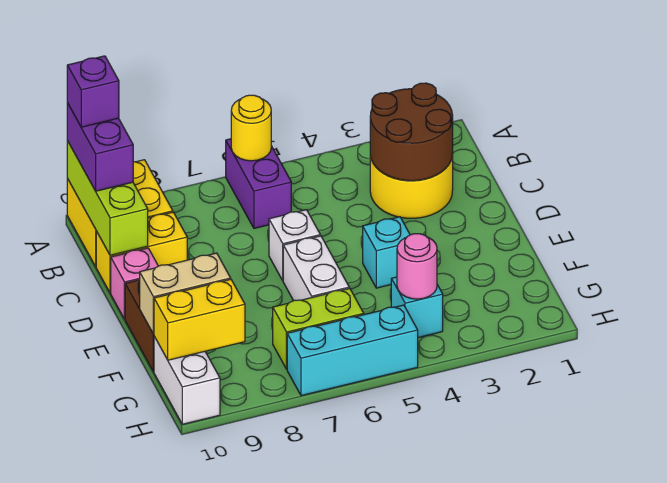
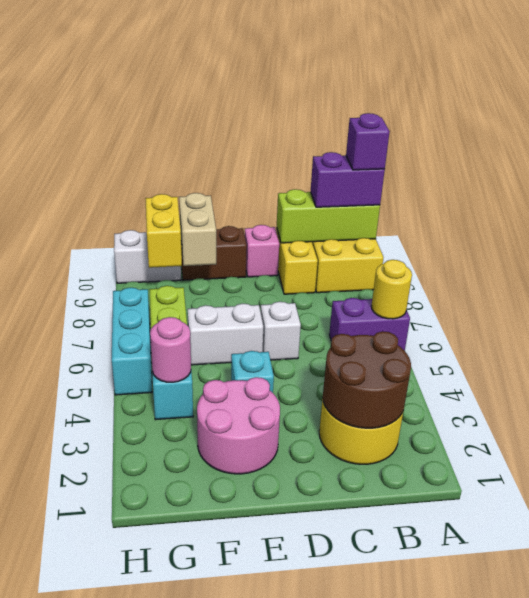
none -> pink 2x2 round brick [197,377,280,474]

